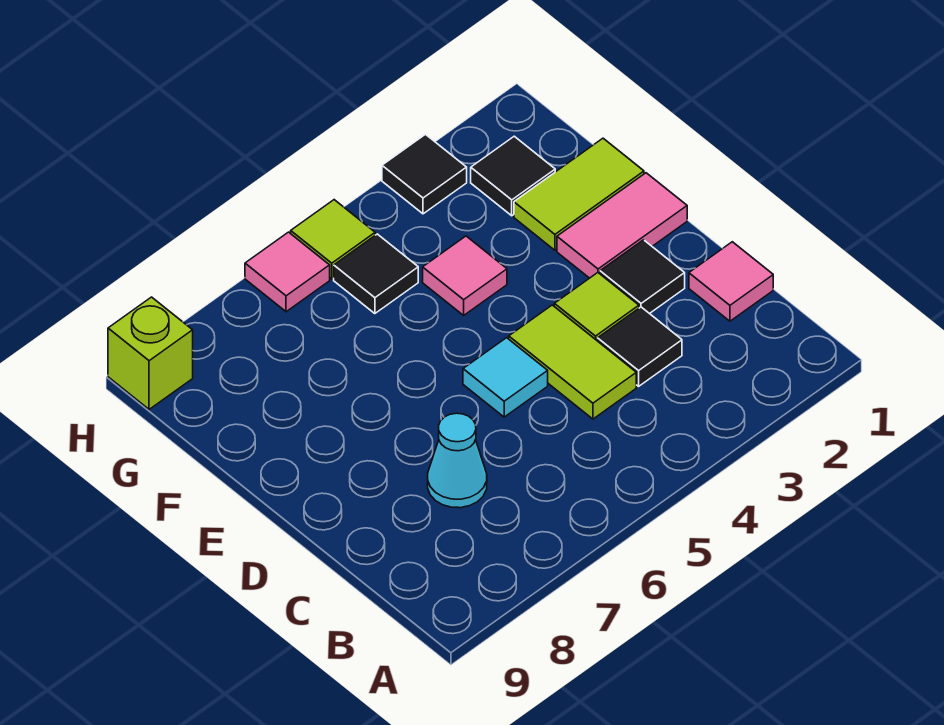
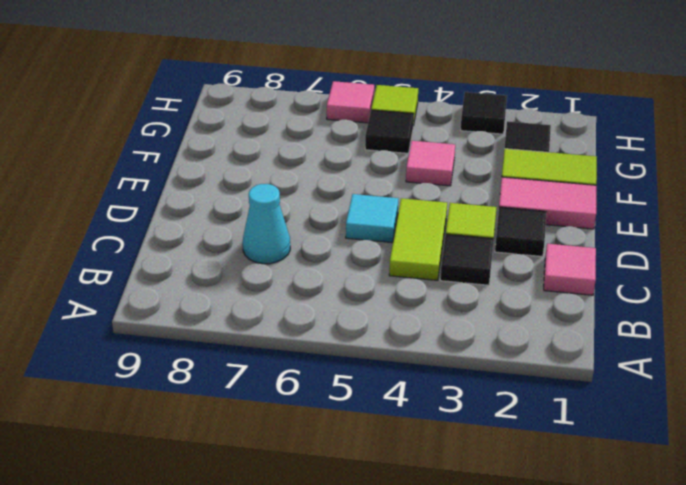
lime 1x1 brick [108,297,193,409] -> none

